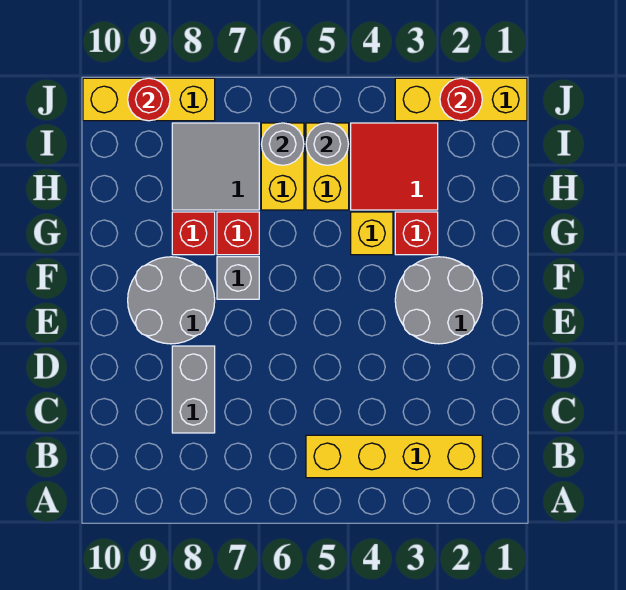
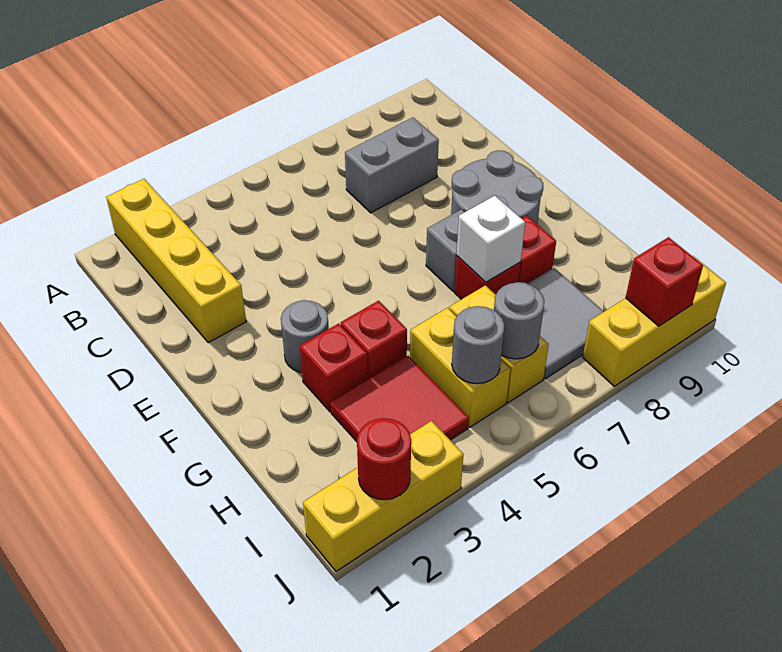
yellow 1x4 brick [306,435,482,478] -> yellow 1x4 brick turned to [106,179,246,343]
grey 1x2 brick [172,346,215,433] -> grey 1x2 brick turned to [345,118,439,213]
grey 2x2 round brick [395,257,482,344] -> grey 1x1 round brick [281,300,329,372]
yellow 1x1 brick [351,212,393,255] -> red 1x1 brick [341,301,407,379]
none -> white 1x1 brick [457,196,525,282]
red 1x1 round brick [128,78,170,121] -> red 1x1 brick [626,237,703,326]

